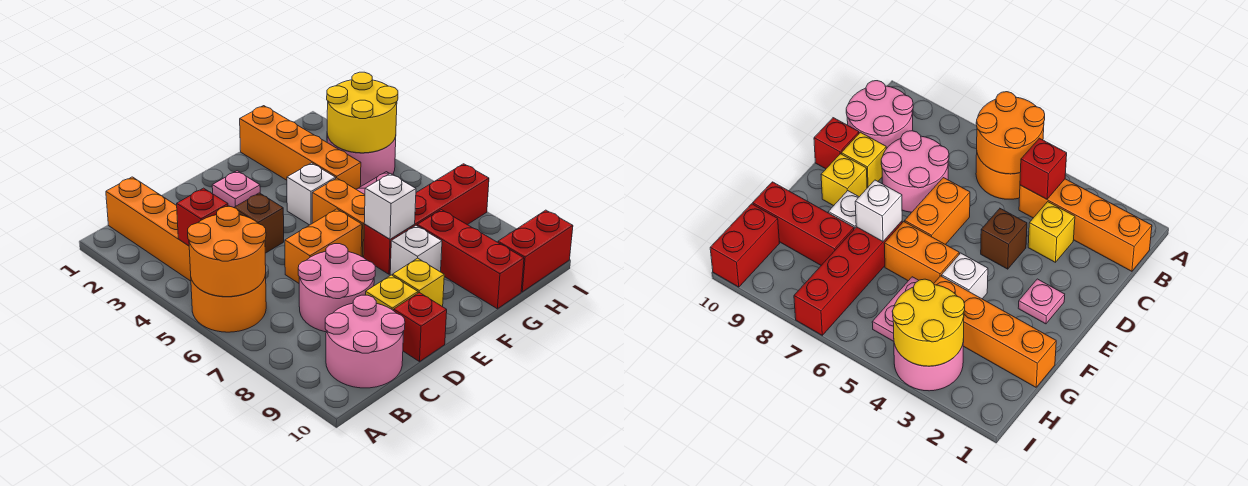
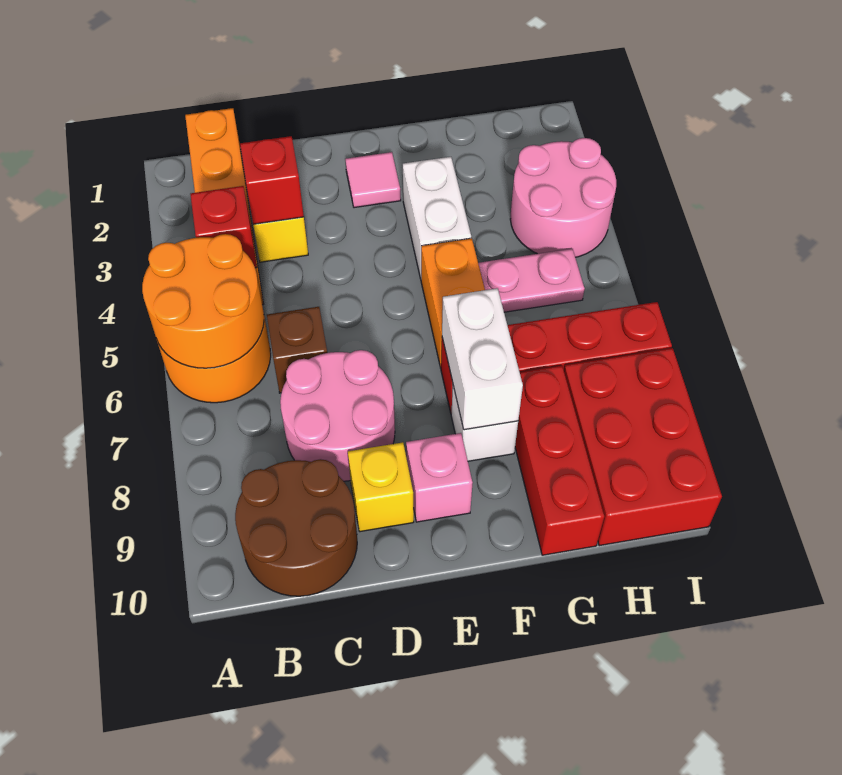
pink 2x2 round brick [325,295,405,388] -> brown 2x2 round brick [235,459,357,596]
brown 1x1 brick [234,193,284,253] -> brown 1x1 brick moved to [267,307,327,393]
orange 1x2 brick [285,209,362,283] -> none
red 1x1 brick [394,292,447,362] -> red 1x1 brick moved to [240,136,304,225]
pink 1x1 plate [212,171,260,208] -> pink 1x1 tile [345,152,401,208]
yellow 1x1 brick [393,258,444,307] -> pink 1x1 brick [406,433,473,522]
white 1x1 brick [287,163,336,225] -> white 1x2 brick [403,157,471,279]
white 1x1 brick [364,174,416,239] -> white 1x2 brick [442,288,523,430]
orange 1x4 brick [240,106,361,189] -> none
yellow 2x2 round brick [327,72,398,153] -> none
red 1x2 brick [498,210,573,292] -> red 2x3 brick [564,348,722,546]

